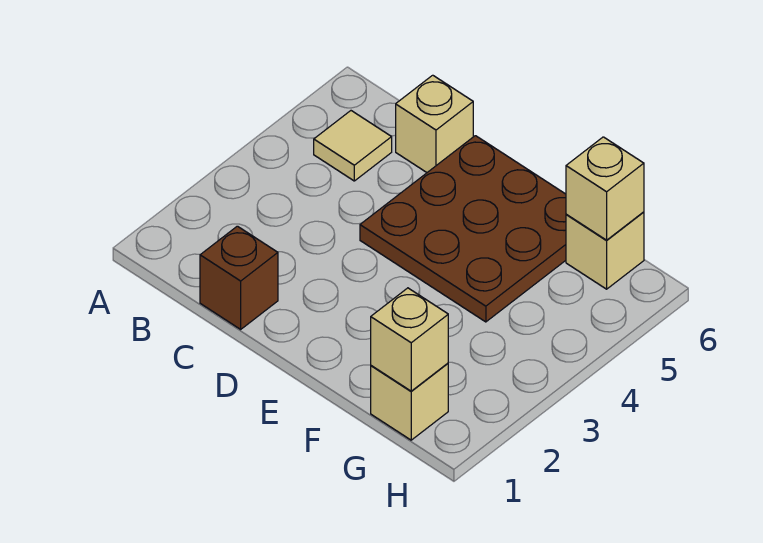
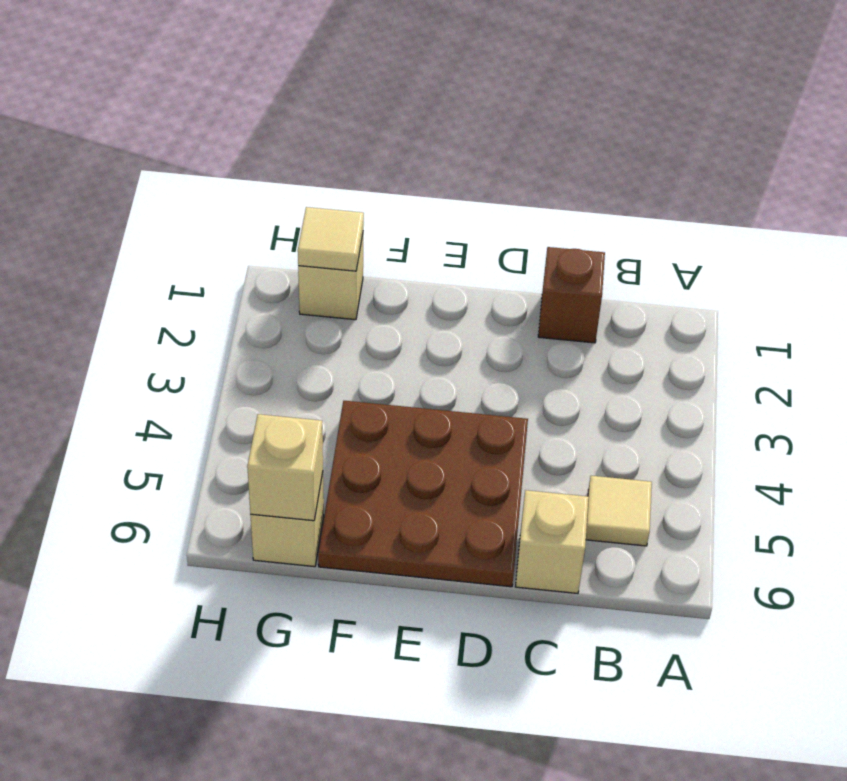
tan 1x1 brick [371,288,448,391] -> tan 1x1 tile [298,207,364,271]

